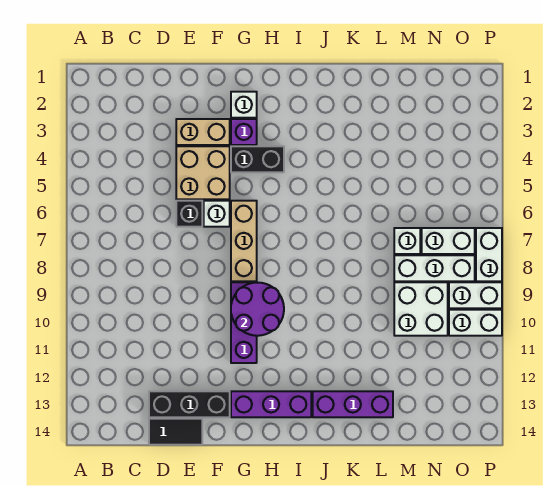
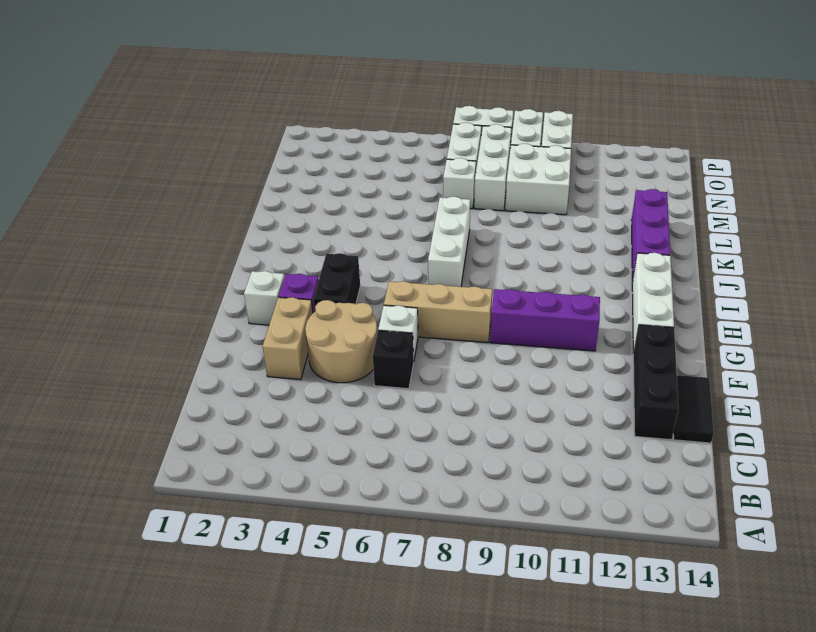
tan 2x2 brick [176,146,230,199] -> tan 2x2 round brick [305,300,377,383]
purple 2x2 round brick [231,283,284,336] -> none
purple 1x3 brick [231,391,311,417] -> white 1x3 brick [632,253,674,353]
none -> white 1x3 brick [428,196,470,287]

